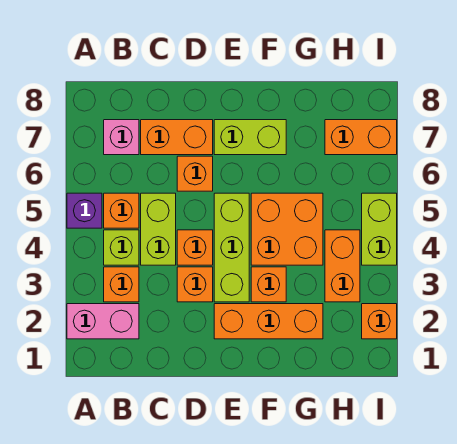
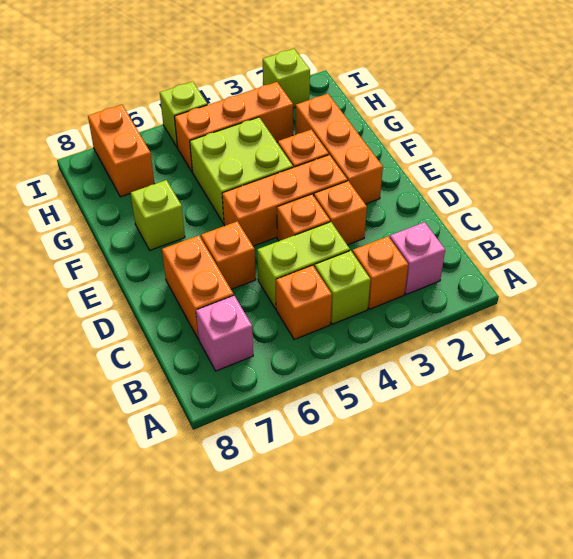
pink 1x2 brick [67,304,139,339] -> pink 1x1 brick [390,222,445,295]
purple 1x1 brick [67,193,102,228] -> none
lime 1x3 brick [214,193,249,302] -> orange 1x3 brick [222,155,347,246]
lime 1x2 brick [214,120,286,155] -> lime 1x1 brick [131,180,185,250]
orange 2x2 brick [251,193,323,265] -> lime 2x2 brick [190,117,293,224]
orange 1x2 brick [325,230,360,302] -> orange 1x3 brick [174,82,293,171]
orange 1x1 brick [362,304,397,339] -> lime 1x1 brick [263,49,310,108]
lime 1x2 brick [362,193,397,265] -> lime 1x1 brick [160,82,207,147]

